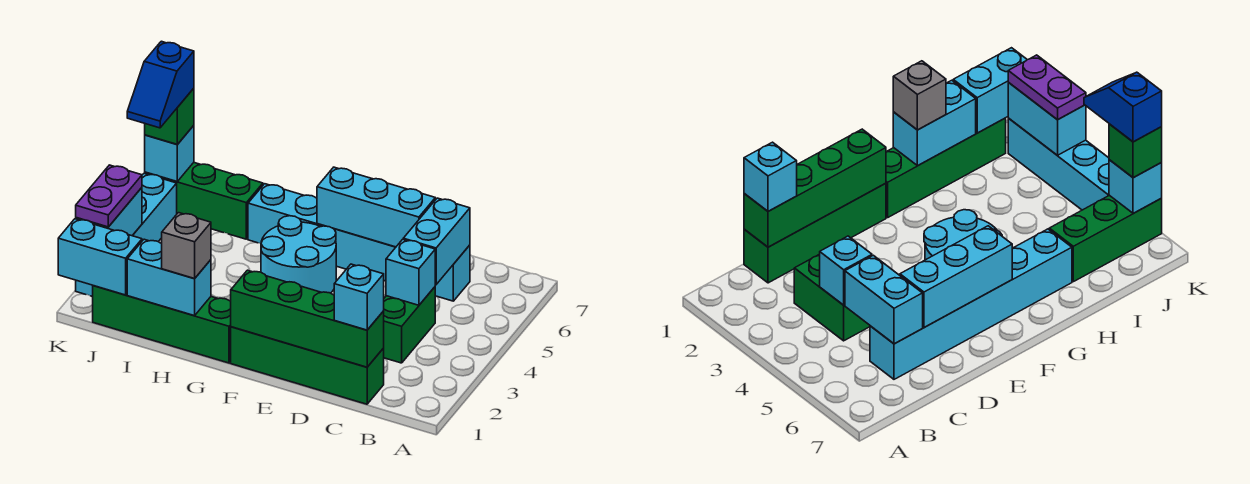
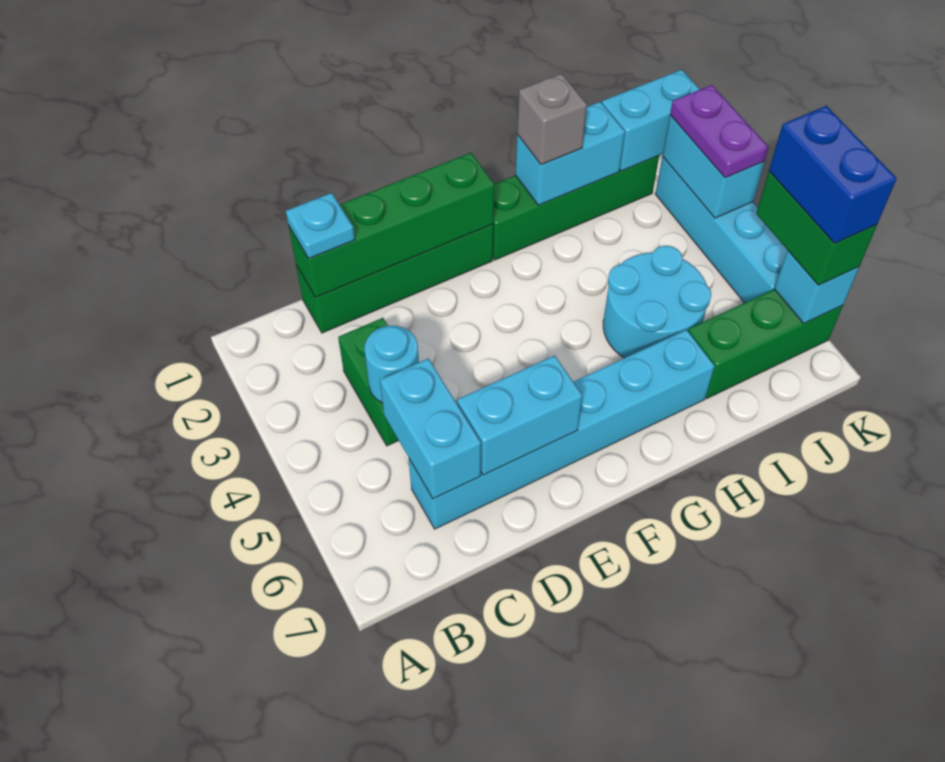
cyan 1x1 brick [334,264,384,330] -> cyan 1x1 plate [286,193,355,258]
cyan 1x1 brick [386,239,435,305] -> cyan 1x1 round brick [365,326,419,403]
cyan 1x3 brick [317,167,435,247] -> cyan 1x2 brick [457,355,582,475]
cyan 2x2 round brick [261,216,336,293] -> cyan 2x2 round brick moved to [603,246,711,358]
blue 1x2 slope [127,41,194,128] -> blue 1x2 brick [769,106,897,243]
green 1x1 brick [145,88,194,144] -> green 1x2 brick [756,171,877,285]

